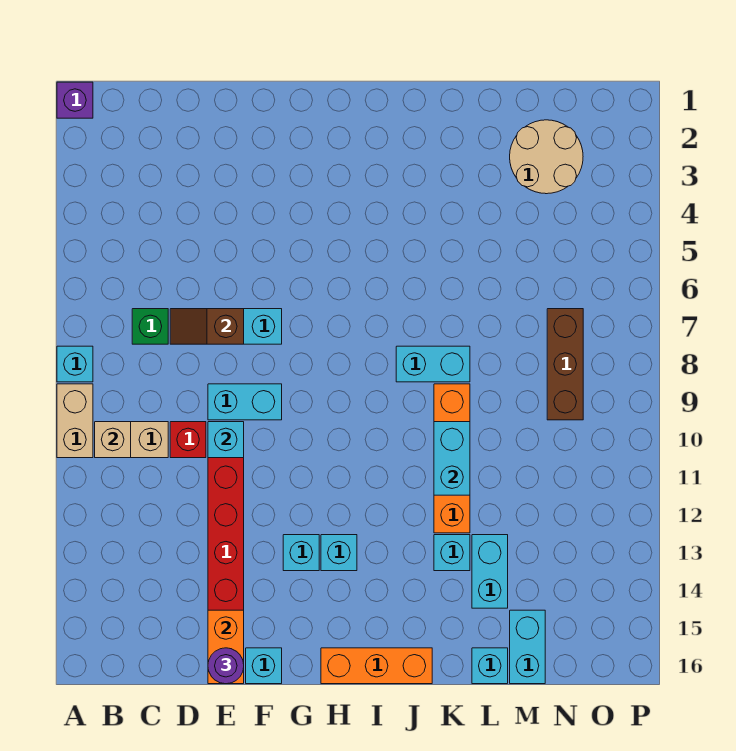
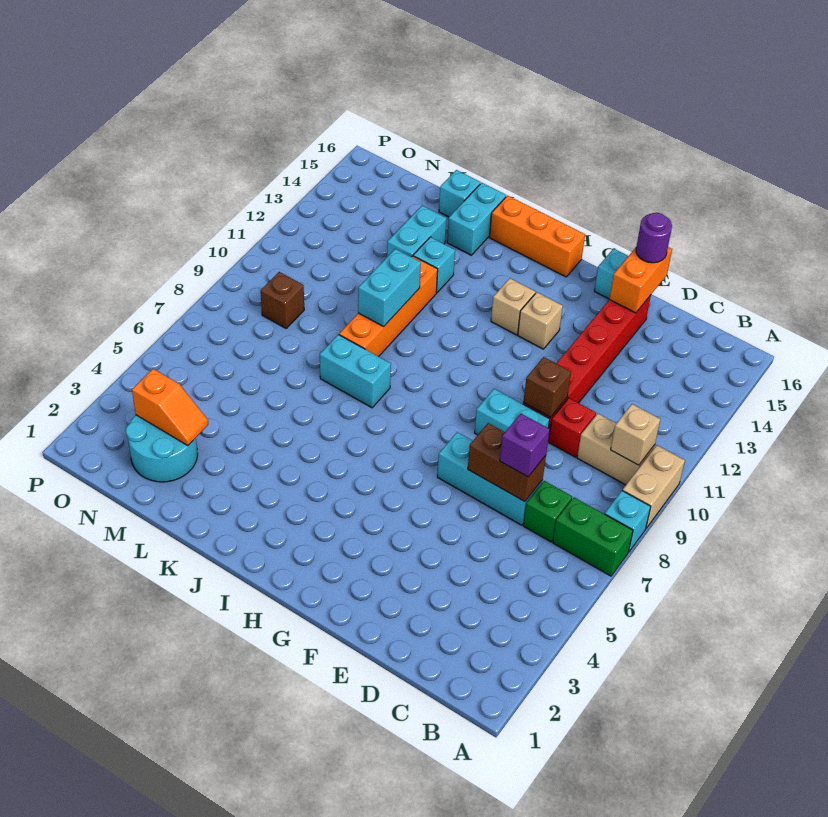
purple 1x1 brick [57,82,93,118] -> purple 1x1 brick moved to [500,414,550,477]
none -> green 1x2 brick [553,497,633,576]
brown 1x2 slope [170,309,244,344] -> brown 1x2 brick [468,423,546,502]
cyan 1x1 brick [208,422,244,458] -> brown 1x1 brick [523,357,571,417]
cyan 1x1 brick [283,535,319,571] -> tan 1x1 brick [518,292,563,349]
cyan 1x1 brick [321,535,357,571] -> tan 1x1 brick [491,278,535,335]
tan 2x2 round brick [510,120,583,194] -> cyan 2x2 round brick [126,415,198,482]
none -> orange 1x2 slope [132,369,208,446]
cyan 1x2 brick [510,610,545,684] -> cyan 1x2 brick moved to [447,183,506,255]
brown 1x3 brick [547,309,583,420] -> brown 1x1 brick [261,272,304,328]

